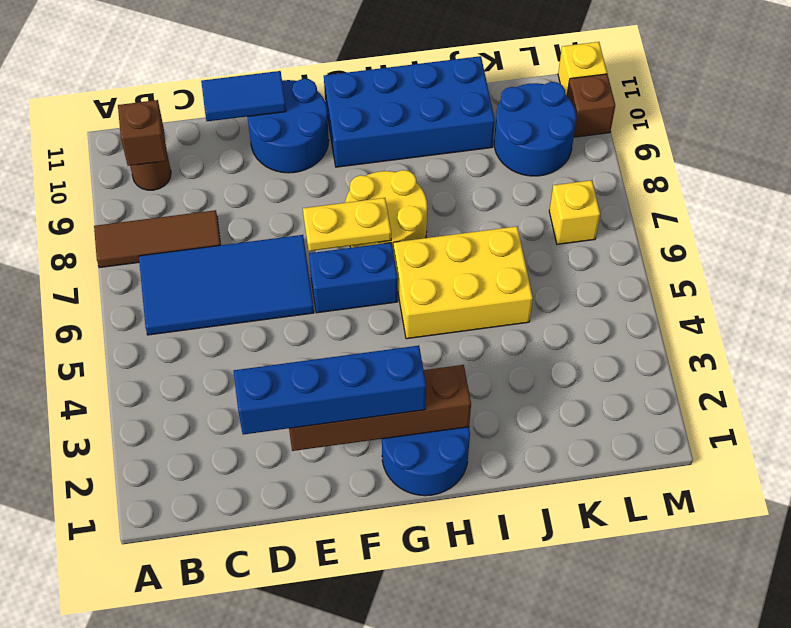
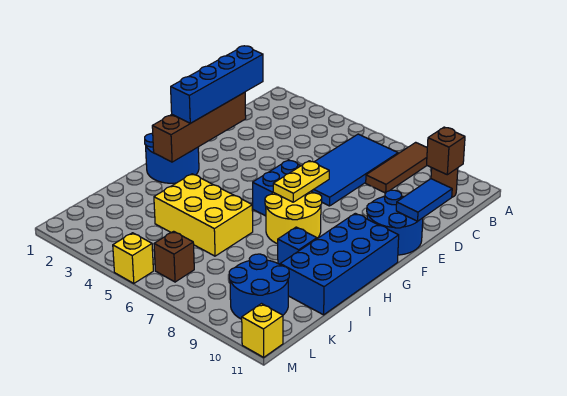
yellow 2x3 brick [394,226,533,339] -> yellow 2x3 brick turned to [154,174,253,256]
none -> blue 1x1 brick [278,227,317,264]
yellow 1x1 brick [549,180,600,244] -> yellow 1x1 brick moved to [113,233,153,283]
brown 1x1 brick [567,74,615,137] -> brown 1x1 brick moved to [154,231,194,282]

